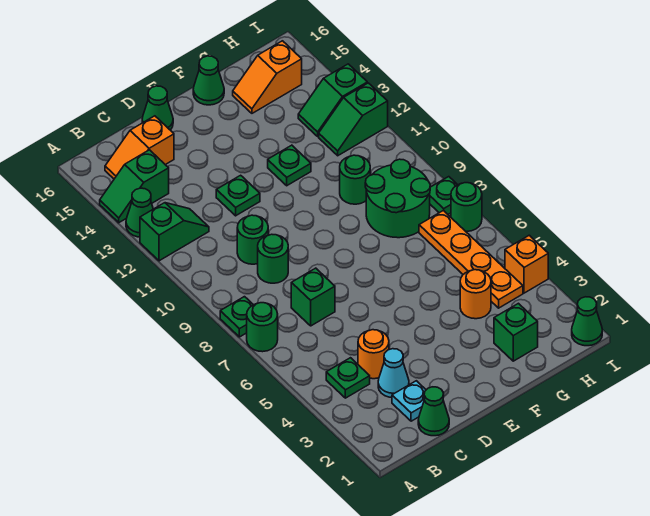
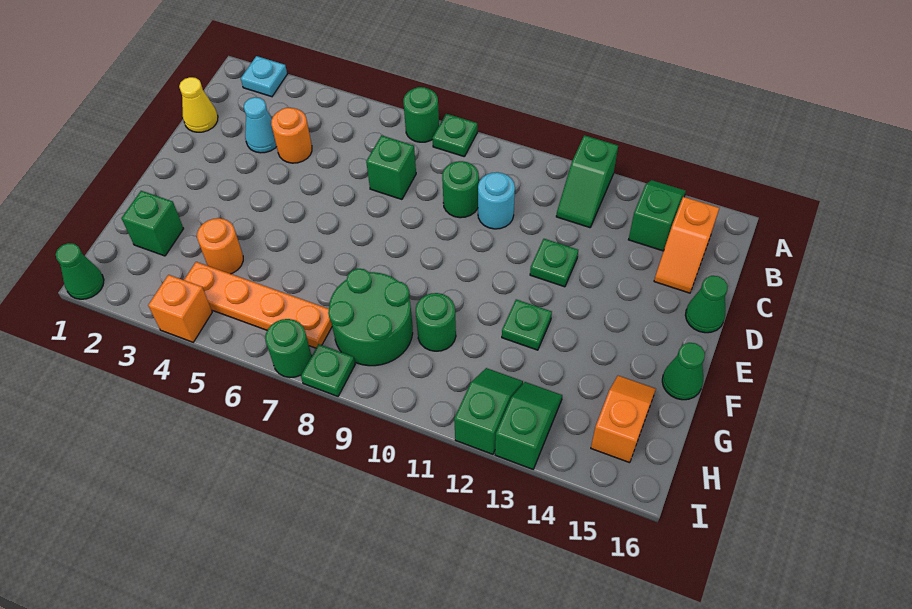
green 1x1 cone [126,188,153,237] -> none
green 1x1 plate [326,358,370,398] -> none
orange 1x2 slope [105,116,174,179] -> orange 1x2 slope turned to [654,197,719,293]
green 1x1 cone [418,387,449,436] -> yellow 1x1 cone [179,77,218,132]
cyan 1x1 plate [392,381,426,421] -> cyan 1x1 plate moved to [241,56,287,97]
green 1x1 round brick [237,215,268,264] -> cyan 1x1 round brick [478,172,515,229]

